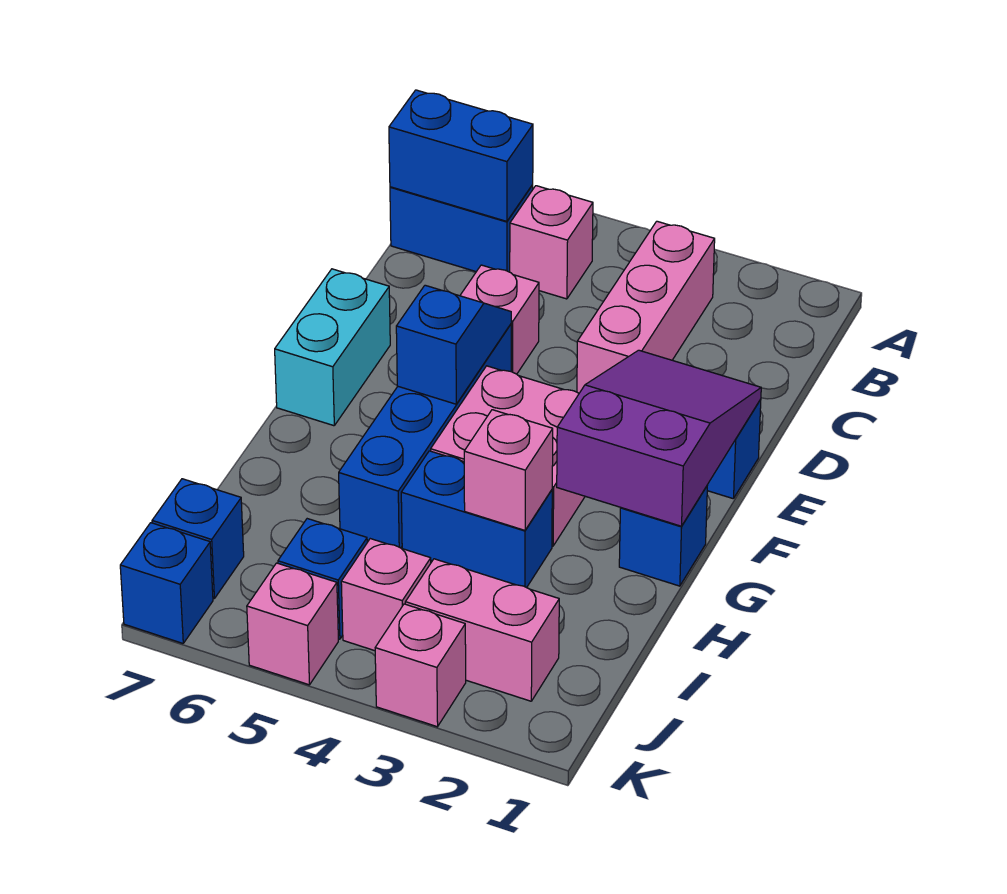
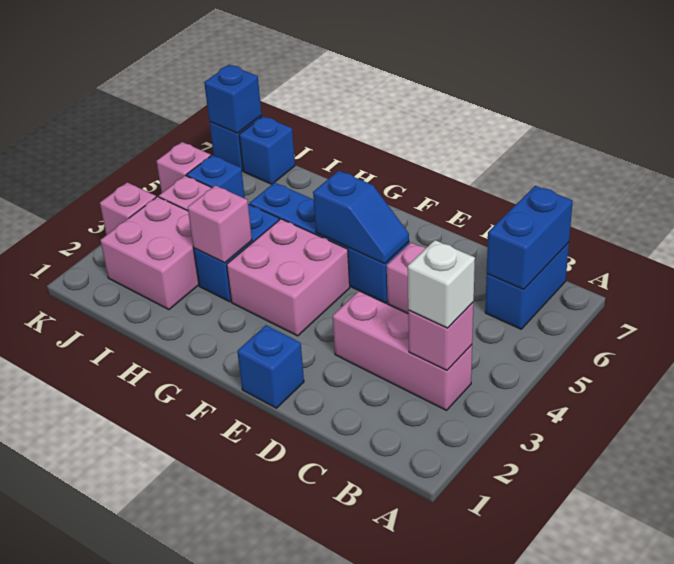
none -> white 1x1 brick [408,240,475,328]
pink 1x1 brick [510,186,593,299] -> pink 1x1 brick moved to [408,302,474,371]
purple 2x3 slope [557,350,761,526] -> none
cyan 1x2 brick [275,269,390,426] -> none
blue 1x1 brick [619,486,707,586] -> blue 1x1 brick moved to [204,65,262,133]
pink 1x2 brick [405,559,559,701] -> pink 2x2 brick [100,197,199,310]

